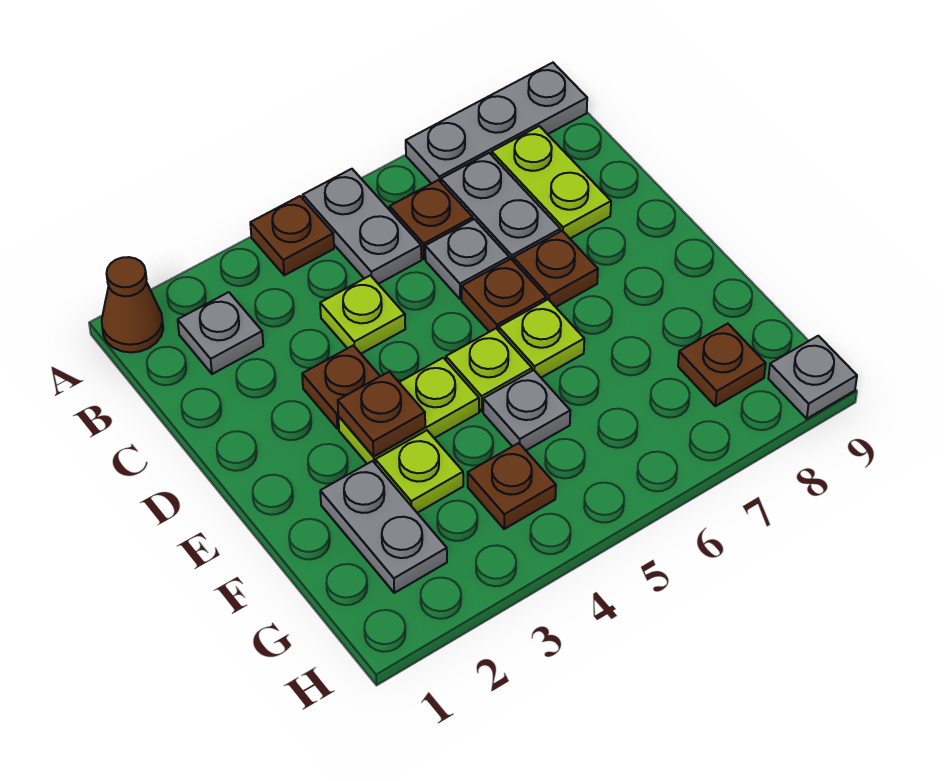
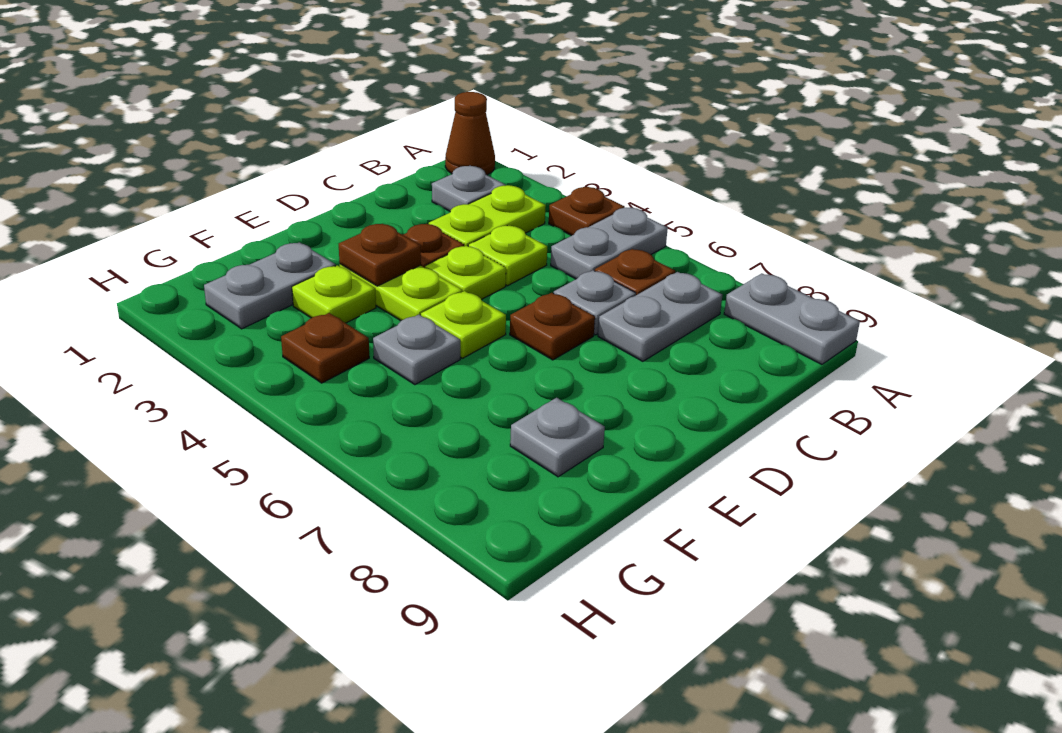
grey 1x3 plate [406,63,587,184] -> grey 1x2 plate [724,273,860,364]
lime 1x2 plate [492,126,611,238] -> lime 1x2 plate moved to [429,185,546,246]
brown 1x1 plate [513,231,598,307] -> none
lime 1x1 plate [499,299,584,378] -> lime 1x1 plate moved to [425,246,506,299]
brown 1x1 plate [678,324,766,406] -> none
grey 1x1 plate [768,336,857,419] -> grey 1x1 plate moved to [510,398,605,477]

